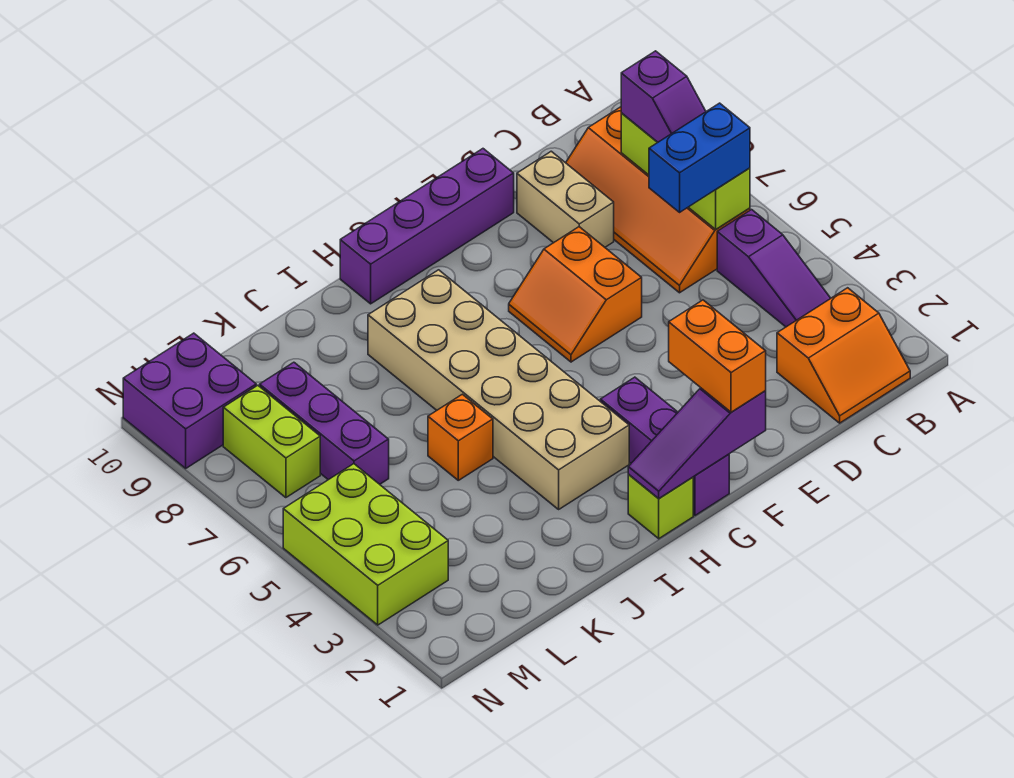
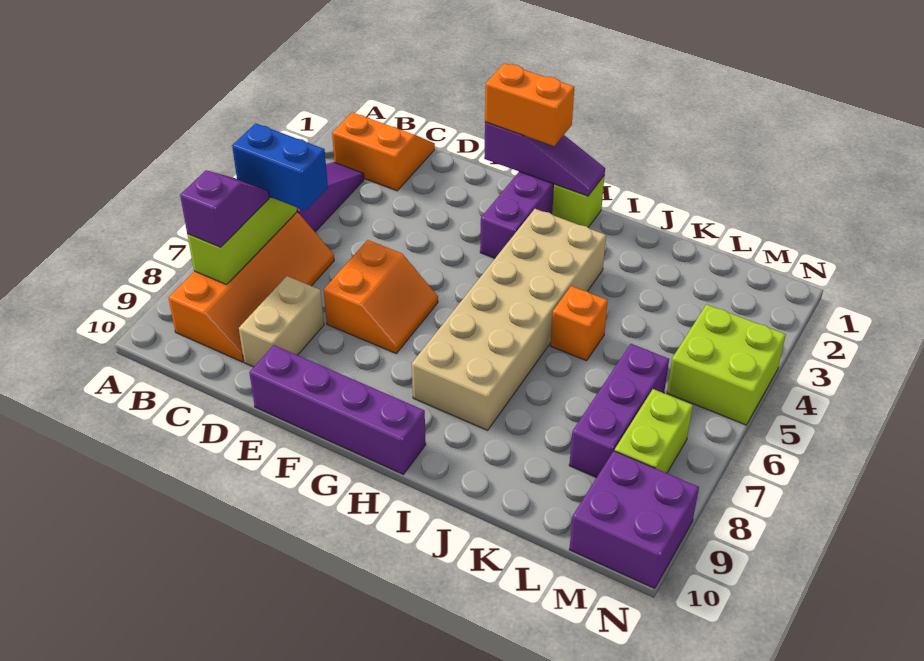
orange 1x2 brick [669,300,766,412] -> orange 1x2 brick turned to [485,63,574,146]
lime 2x3 brick [283,464,448,625] -> lime 2x2 brick [667,304,786,425]

